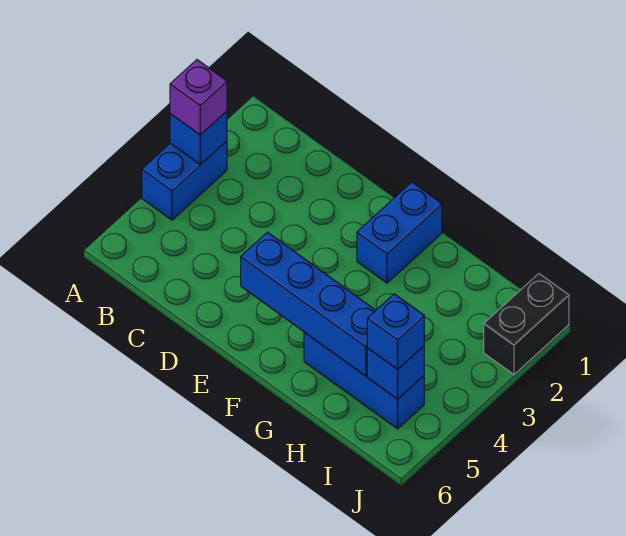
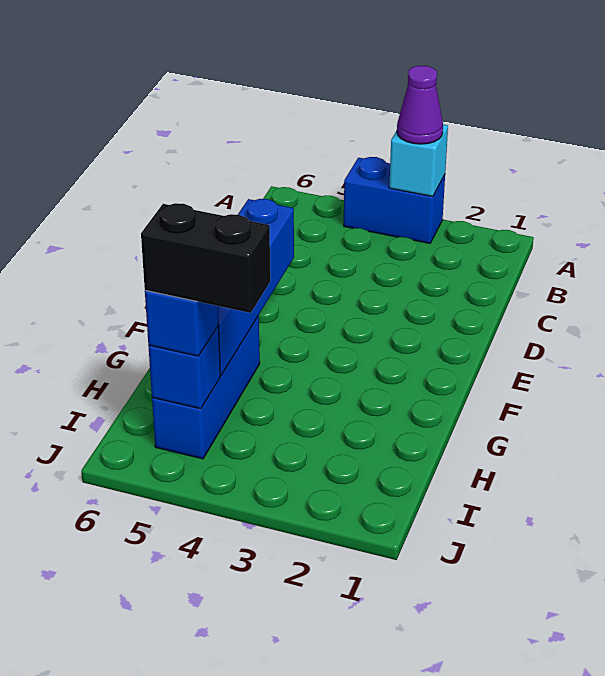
blue 1x1 brick [170,111,227,165] -> cyan 1x1 brick [389,124,448,196]
purple 1x1 brick [170,60,227,135] -> purple 1x1 cone [397,66,443,144]
blue 1x2 brick [357,182,442,283] -> none
black 1x2 brick [484,274,569,374] -> black 1x2 brick moved to [141,203,270,313]

